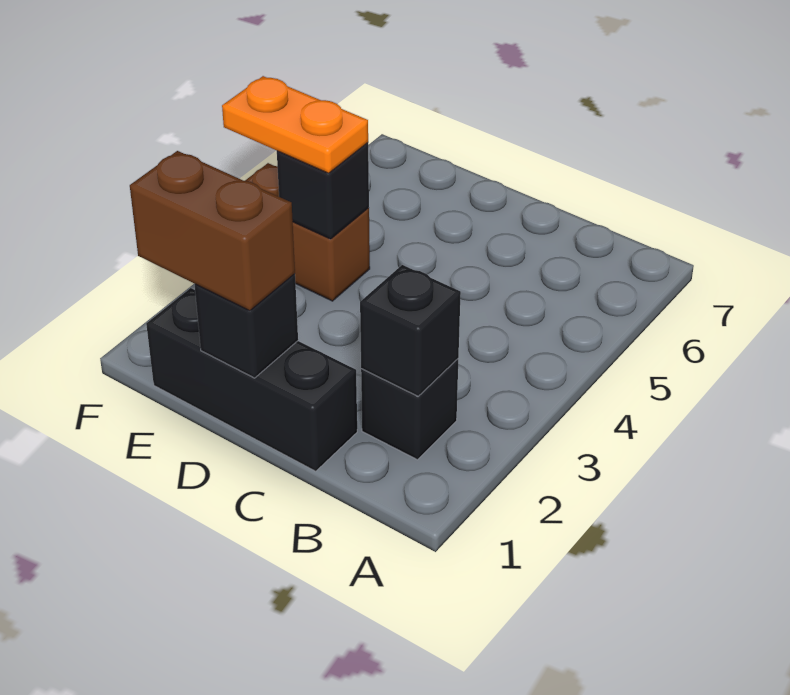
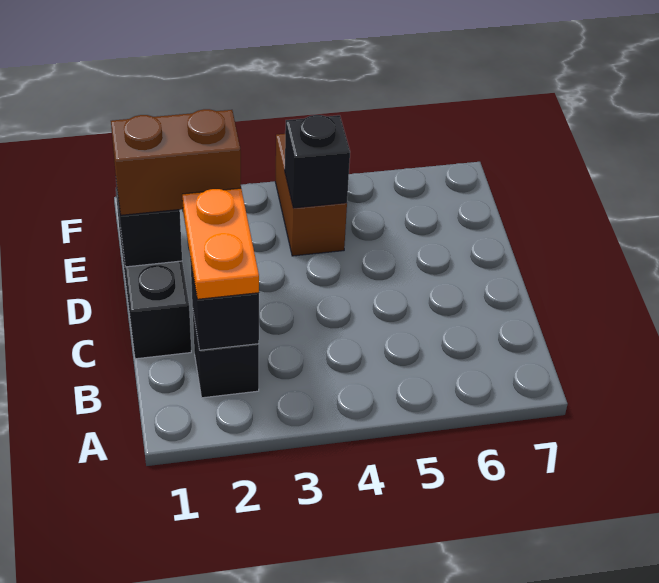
brown 1x2 brick [130,151,295,311] -> brown 1x2 brick turned to [111,109,241,215]
orange 1x2 plate [222,76,368,173] -> orange 1x2 plate moved to [182,188,259,299]

